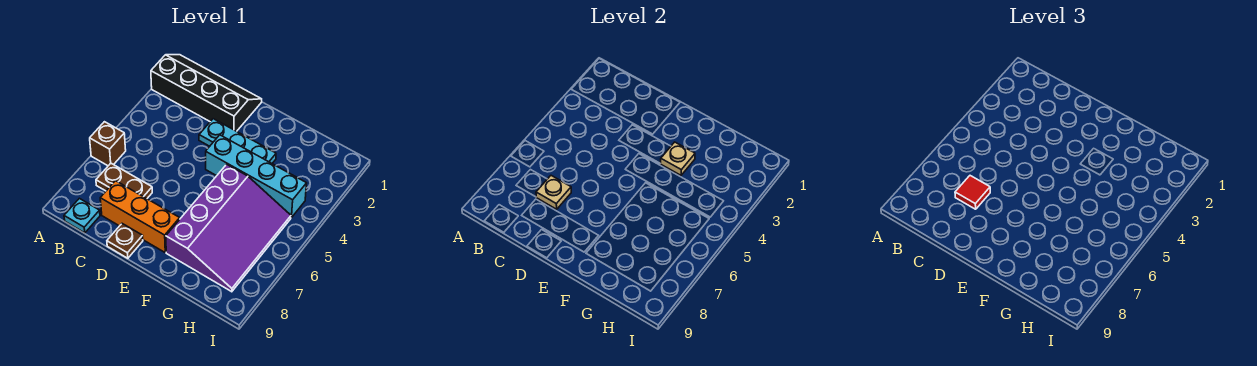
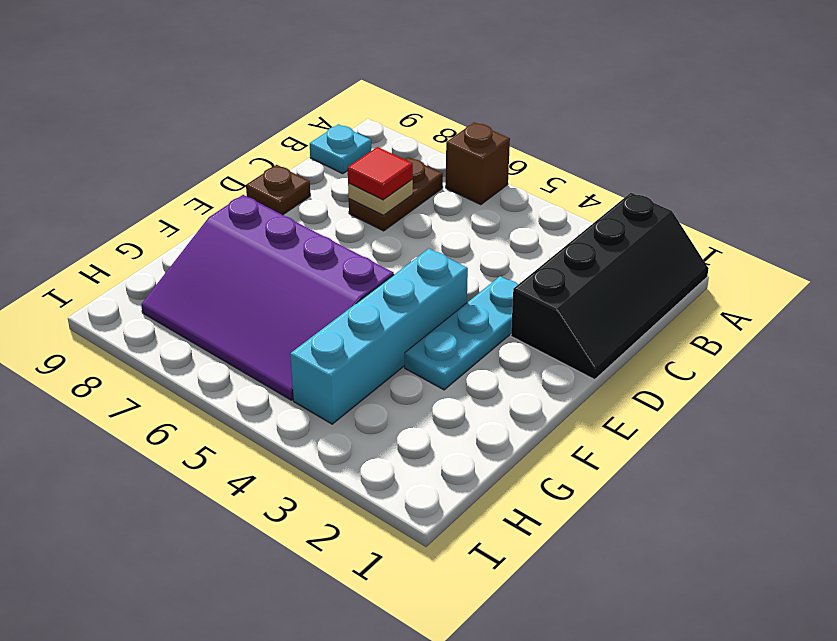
orange 1x3 brick [100,181,180,252] -> none
tan 1x1 plate [661,142,695,175] -> none

